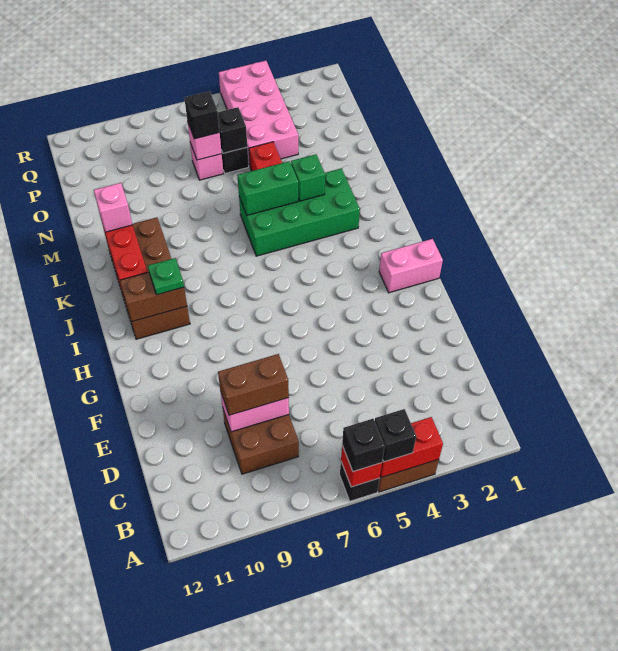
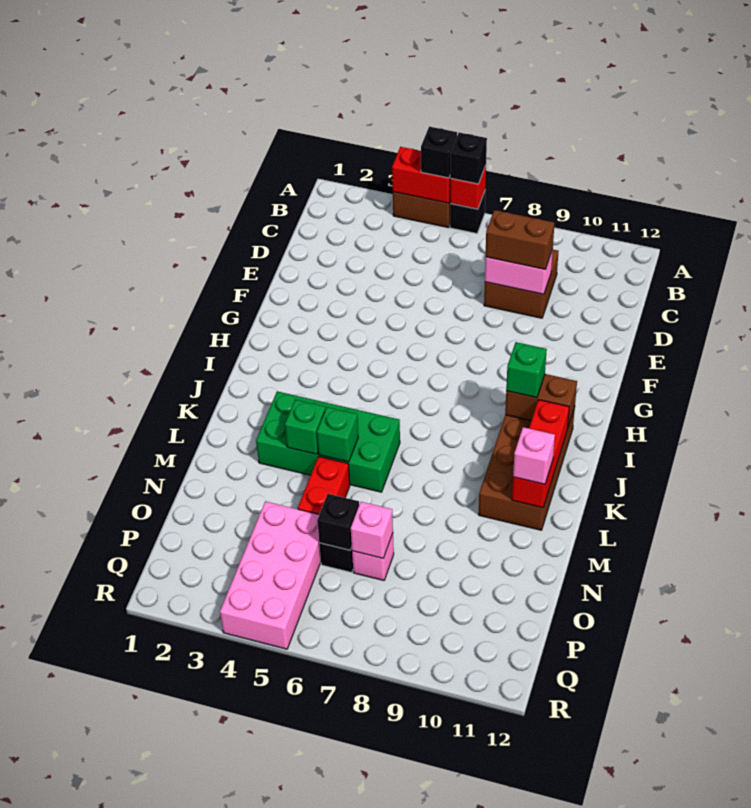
pink 1x2 brick [379,239,443,293] -> none
green 1x1 plate [148,258,184,295] -> green 1x1 brick [506,342,547,398]
green 1x2 brick [238,161,298,215] -> green 1x1 brick [317,407,358,462]
black 1x1 brick [184,91,220,139] -> none

